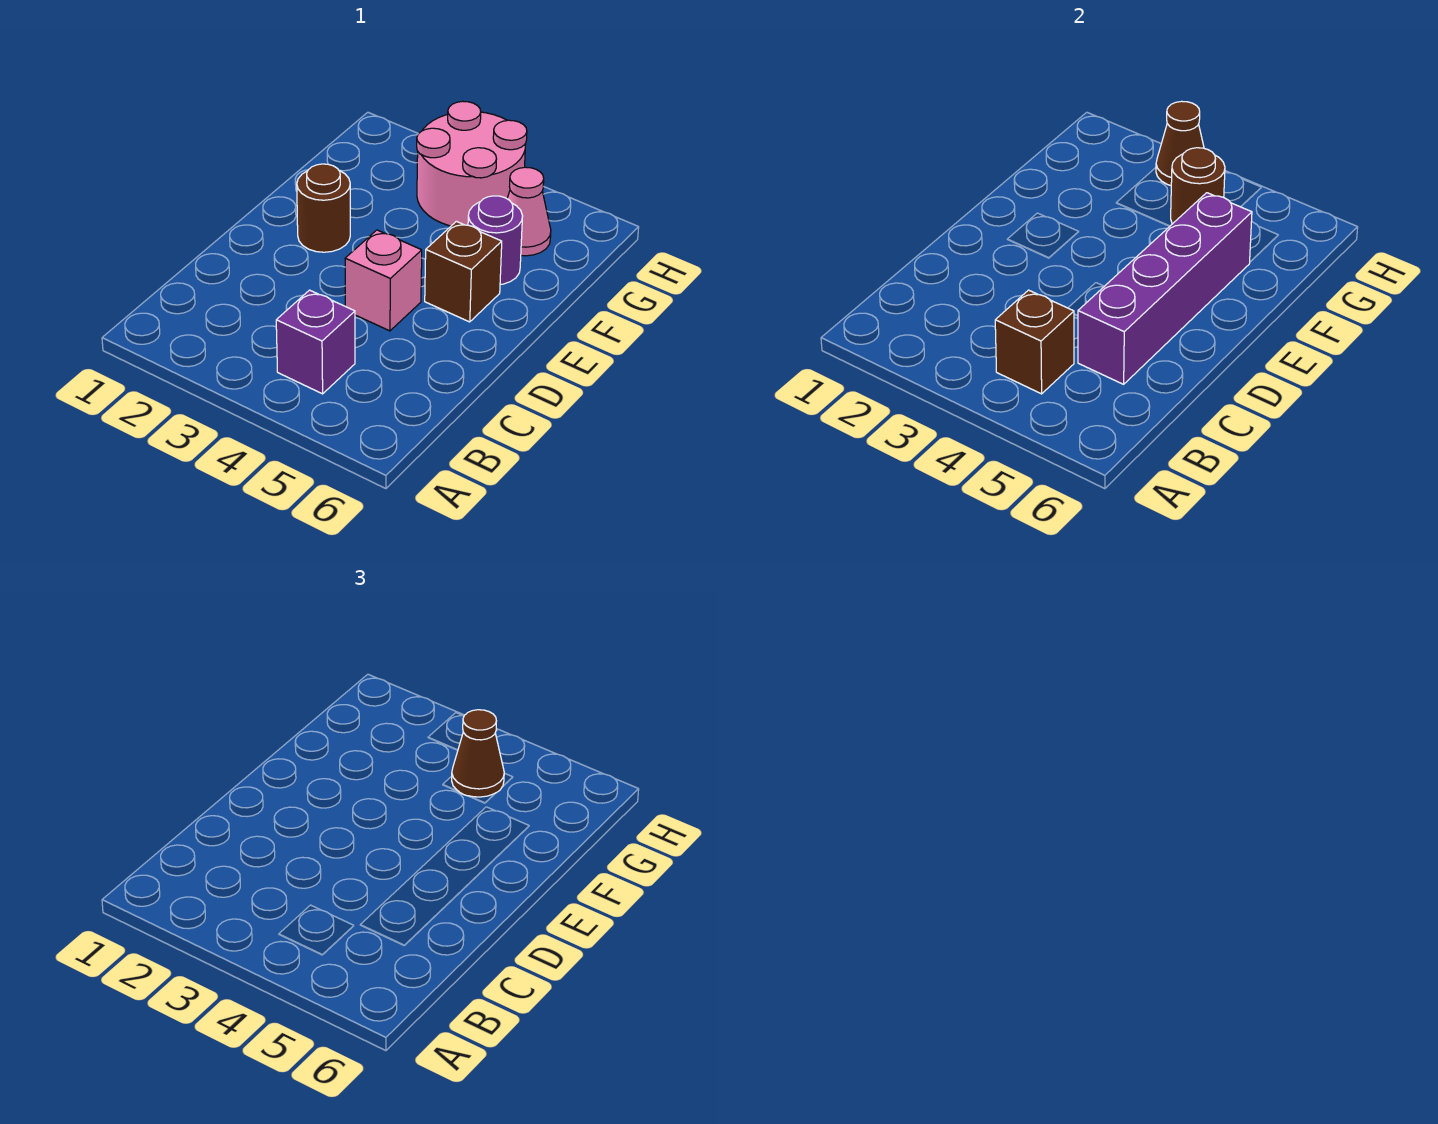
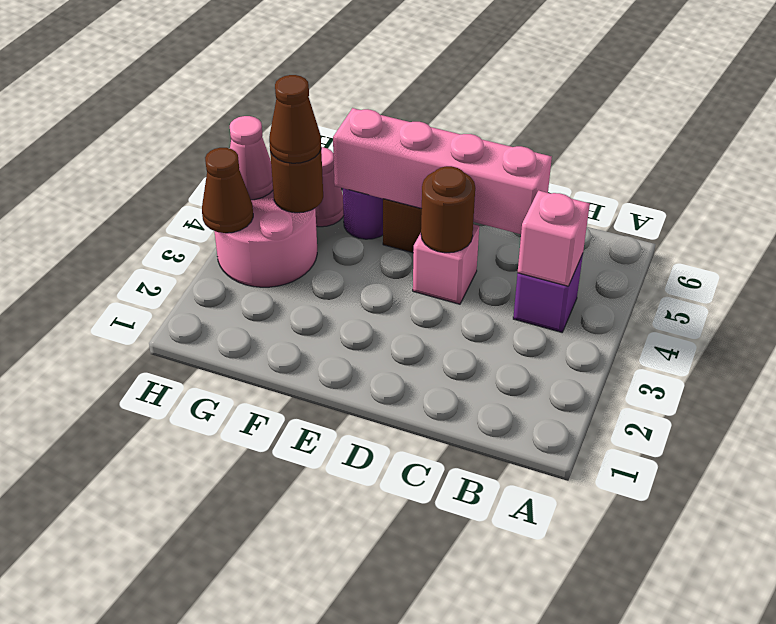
brown 1x1 brick [995,290,1074,394] -> pink 1x1 brick [518,191,590,286]
purple 1x4 brick [1078,193,1252,384] -> pink 1x4 brick [333,108,552,234]
brown 1x1 round brick [297,164,350,252] -> brown 1x1 round brick moved to [421,166,475,253]
none -> pink 1x1 cone [230,116,273,200]

